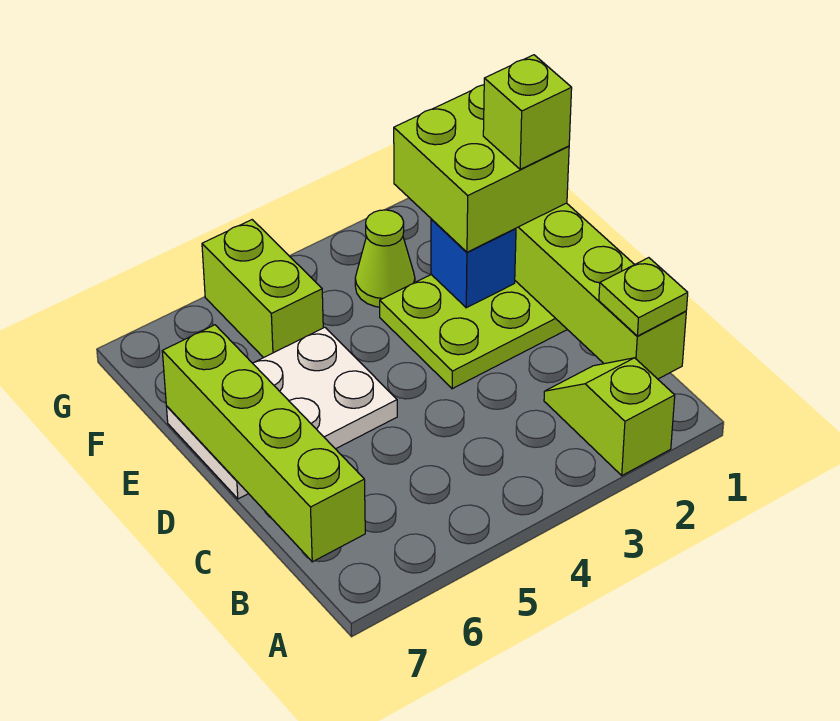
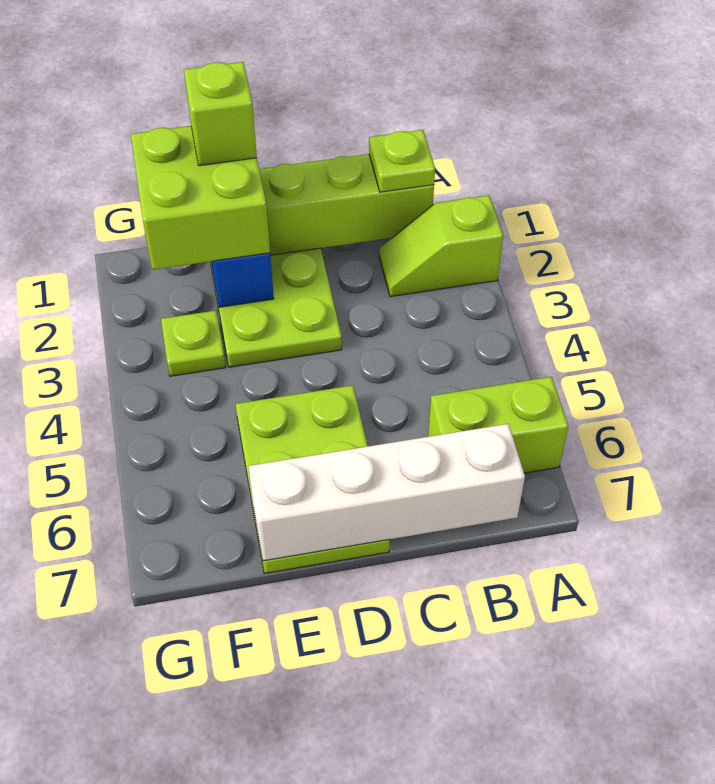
lime 1x4 brick [162,325,365,562] -> white 1x4 brick [249,424,525,561]
white 2x3 plate [166,327,397,499] -> lime 2x3 plate [236,385,390,574]
lime 1x1 cone [355,210,415,307] -> lime 1x1 plate [161,311,226,376]
lime 1x2 brick [202,220,323,358] -> lime 1x2 brick moved to [428,377,568,473]

